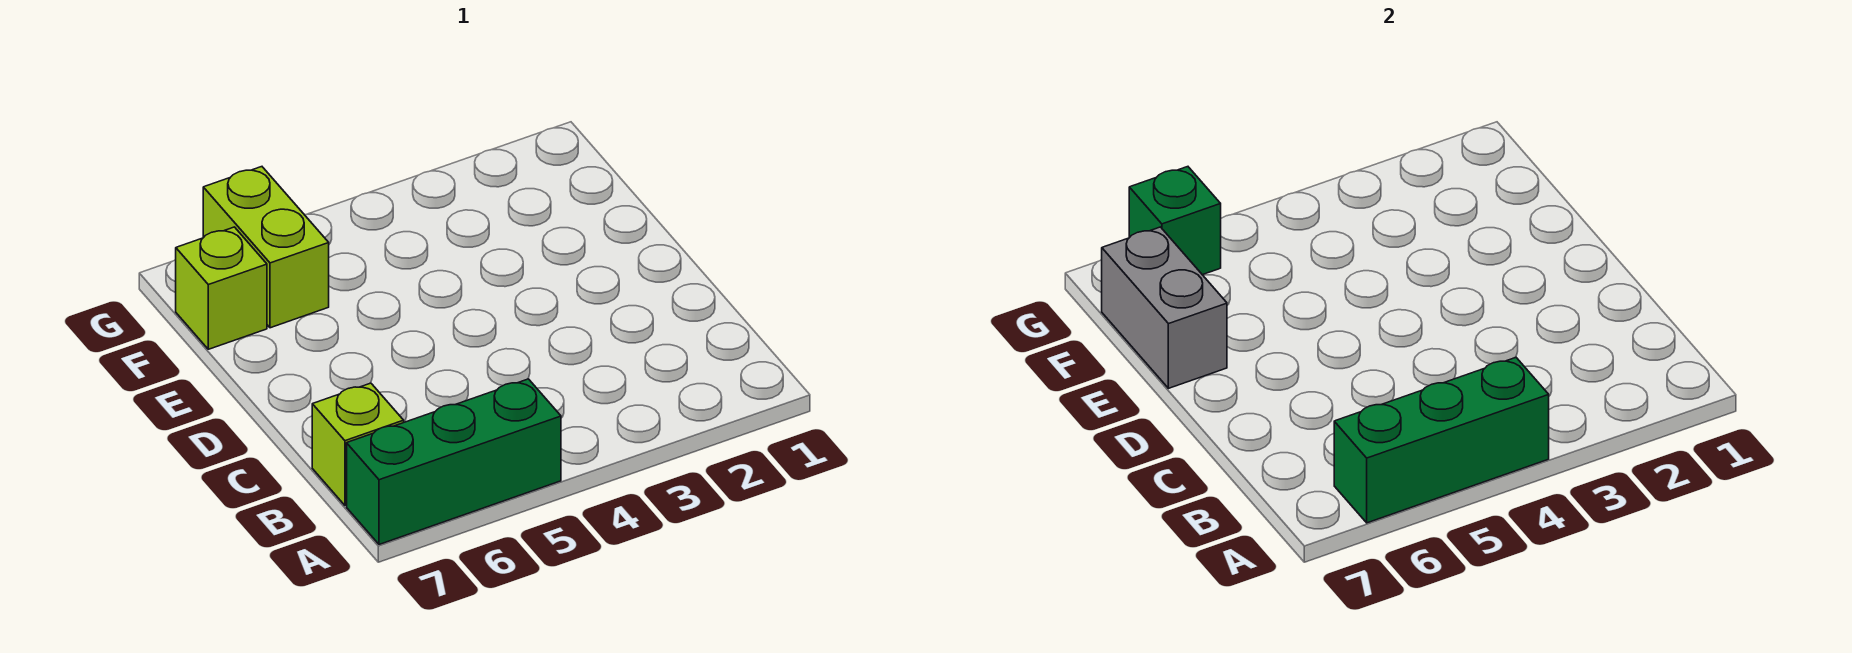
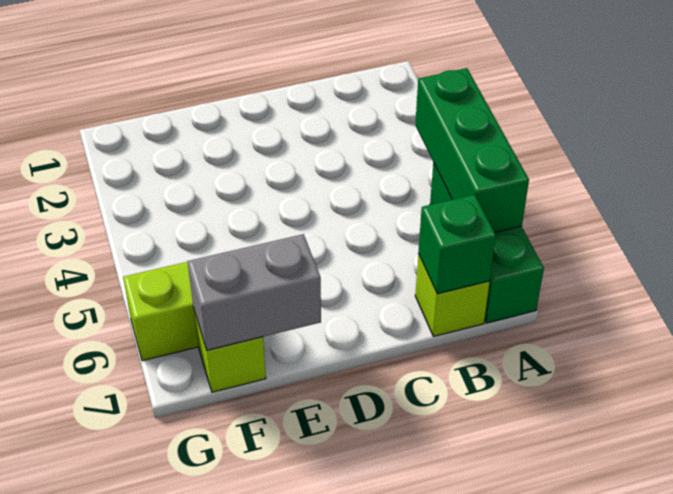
green 1x1 brick [1129,167,1221,275] -> green 1x1 brick moved to [418,195,496,294]

